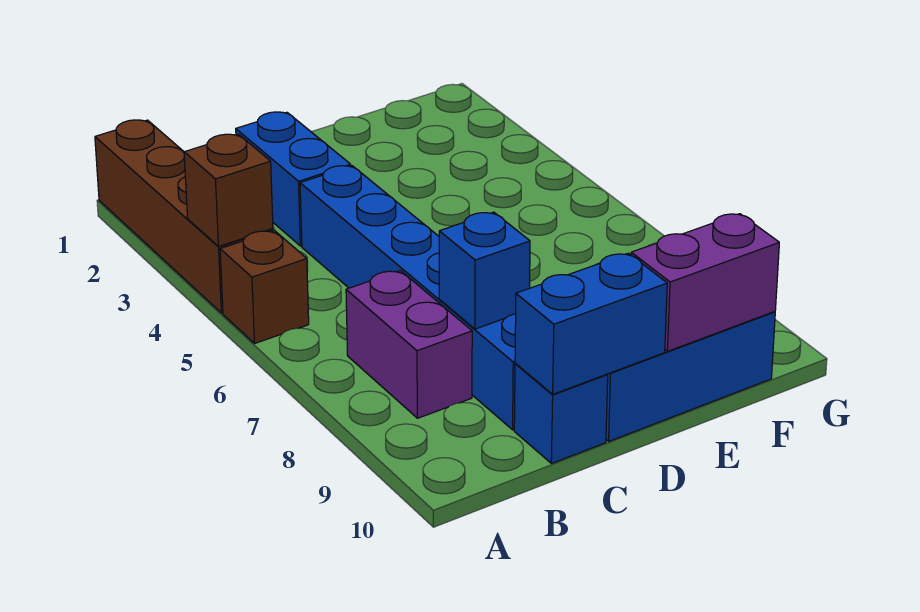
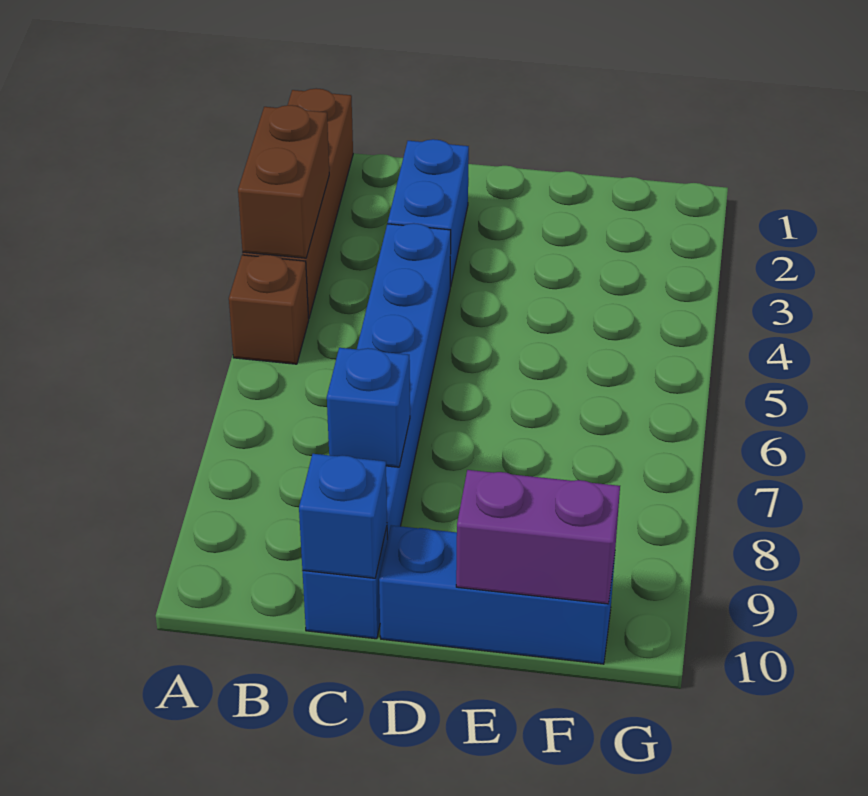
brown 1x1 brick [184,134,273,246] -> brown 1x2 brick [238,105,329,258]
purple 1x2 brick [346,271,472,418] -> none
blue 1x2 brick [515,253,667,394] -> blue 1x1 brick [299,454,387,578]

